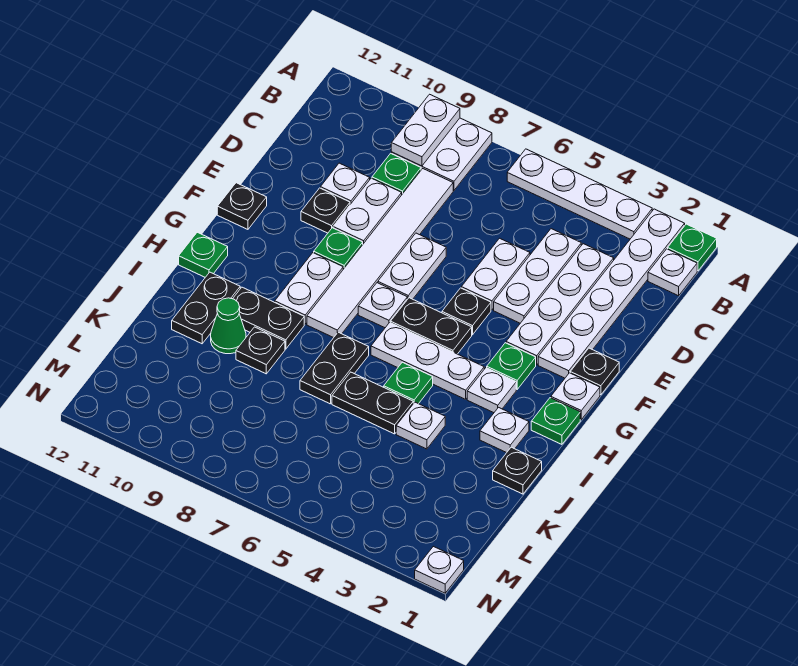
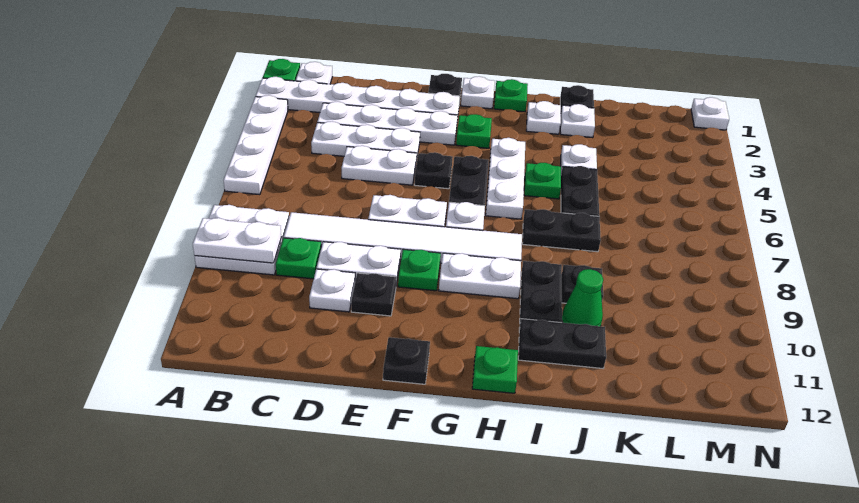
white 1x1 plate [467,368,516,413] -> white 1x1 plate moved to [560,104,595,138]

